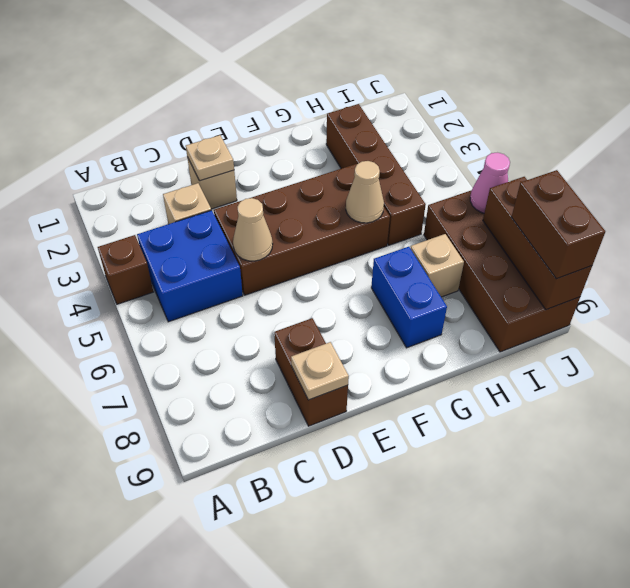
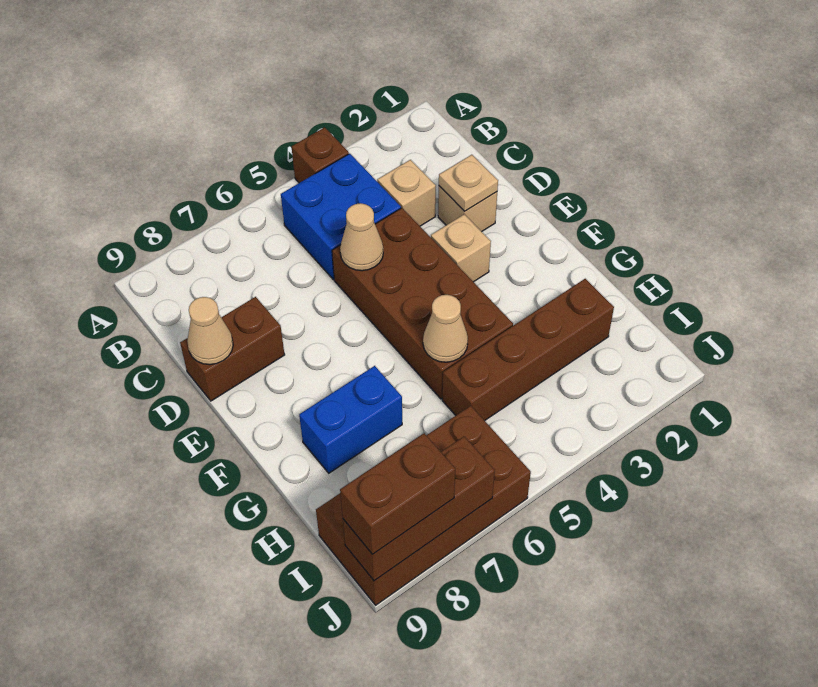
tan 1x1 plate [291,342,349,400] -> tan 1x1 cone [187,297,233,365]
tan 1x1 brick [410,234,464,297] -> tan 1x1 brick moved to [431,214,491,282]
pink 1x1 cone [470,153,510,213] -> none

